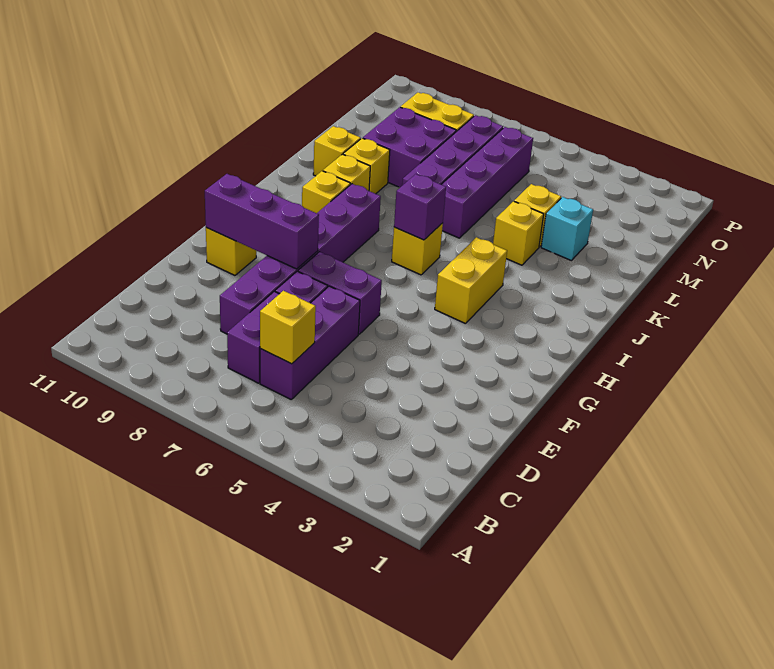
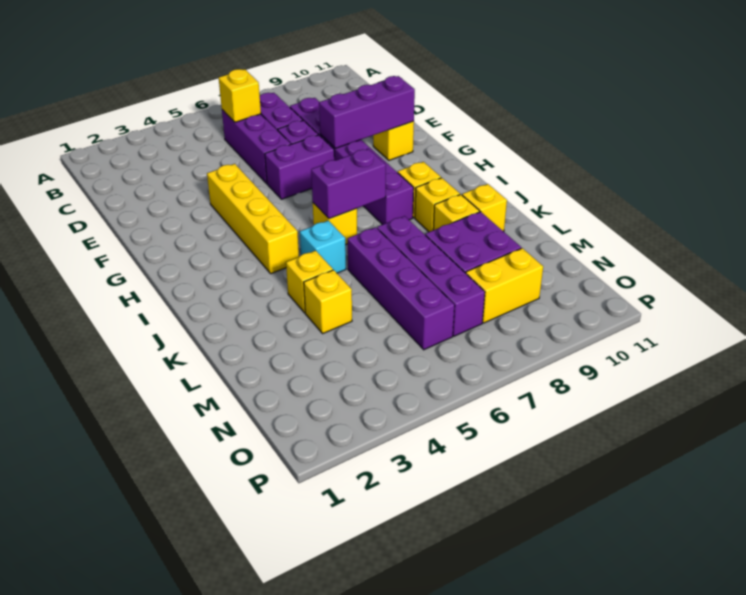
yellow 1x2 brick [435,237,507,324] -> yellow 1x4 brick [207,164,299,274]
purple 1x1 brick [394,174,446,240] -> purple 1x2 brick [311,149,386,219]
cyan 1x1 brick [541,197,593,260] -> cyan 1x1 brick moved to [300,221,346,273]

